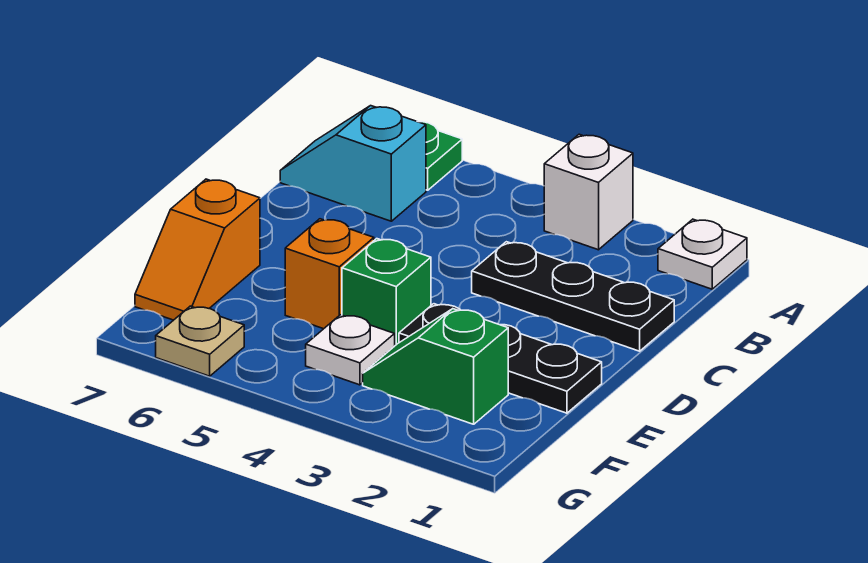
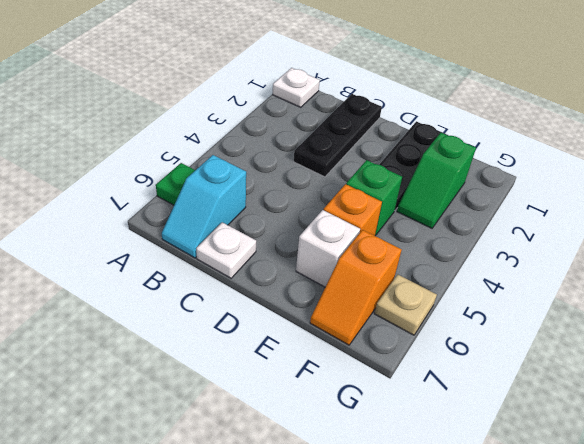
white 1x1 brick [544,134,633,250] -> white 1x1 brick moved to [296,210,360,287]
orange 1x2 slope [135,179,260,320] -> orange 1x2 slope turned to [310,230,402,345]
white 1x1 plate [306,315,395,385] -> white 1x1 plate moved to [196,222,256,278]

